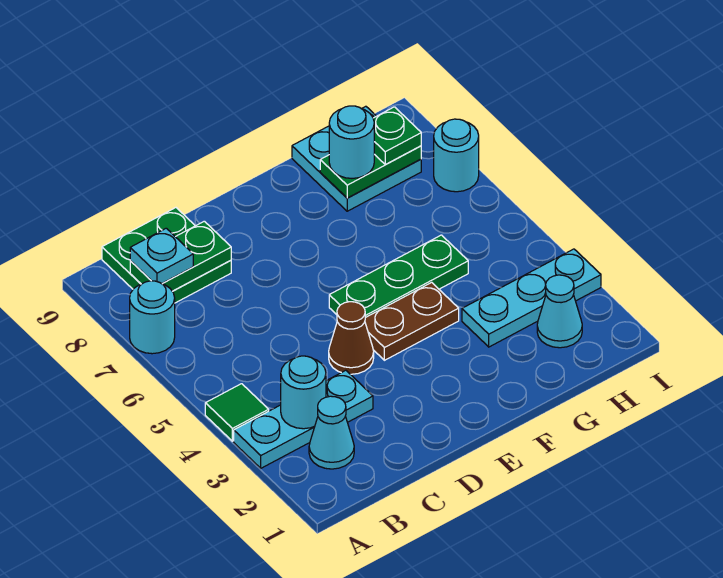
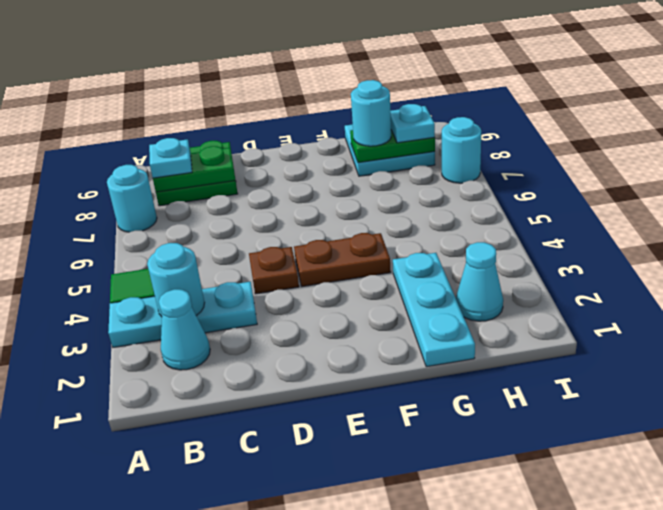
brown 1x1 cone [329,302,374,374] -> brown 1x1 plate [249,247,299,294]
green 1x3 plate [329,235,468,318] -> none
cyan 1x3 plate [462,249,601,347] -> cyan 1x3 plate turned to [393,253,475,367]
green 1x1 plate [373,107,421,165] -> cyan 1x1 plate [390,104,435,143]

